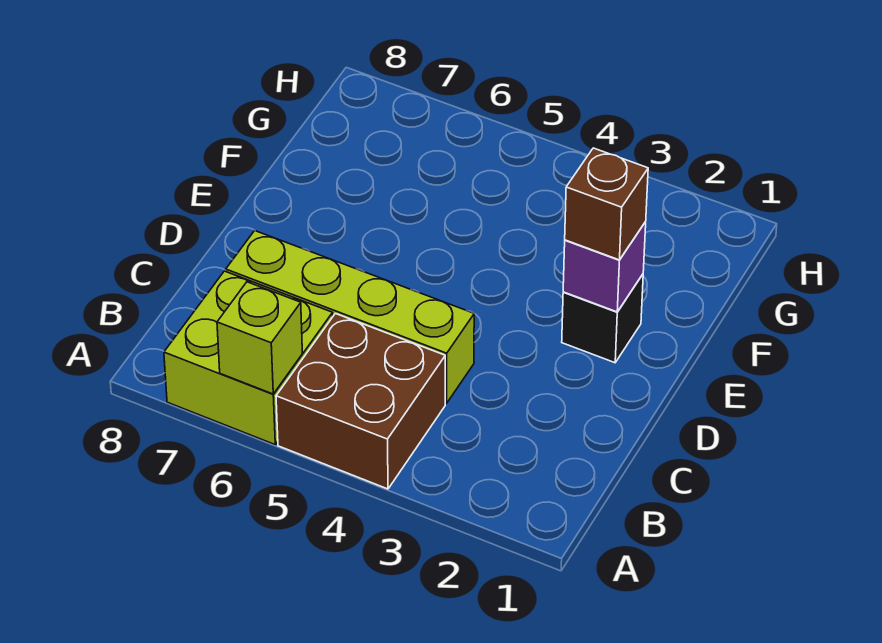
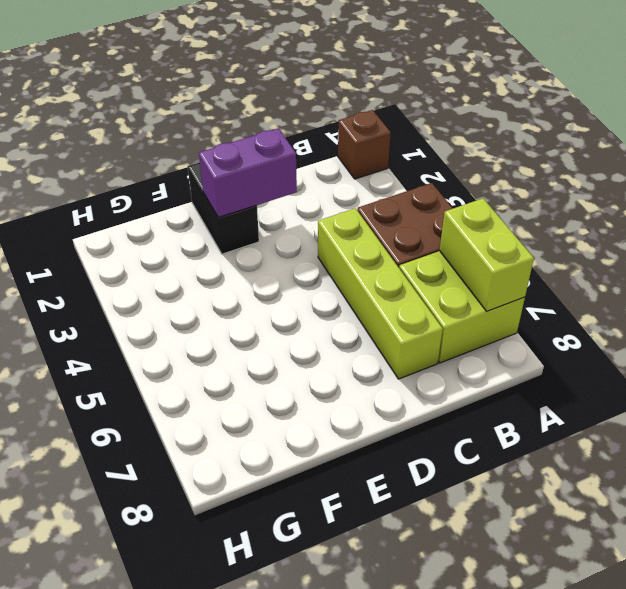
lime 1x1 brick [217,282,302,394] -> lime 1x2 brick [440,198,534,311]
black 1x1 brick [562,274,643,363] -> black 1x2 brick [188,162,259,254]
purple 1x1 brick [563,222,646,312] -> purple 1x2 brick [199,128,297,217]
brown 1x1 brick [565,148,648,260] -> brown 1x1 brick moved to [338,110,391,179]

